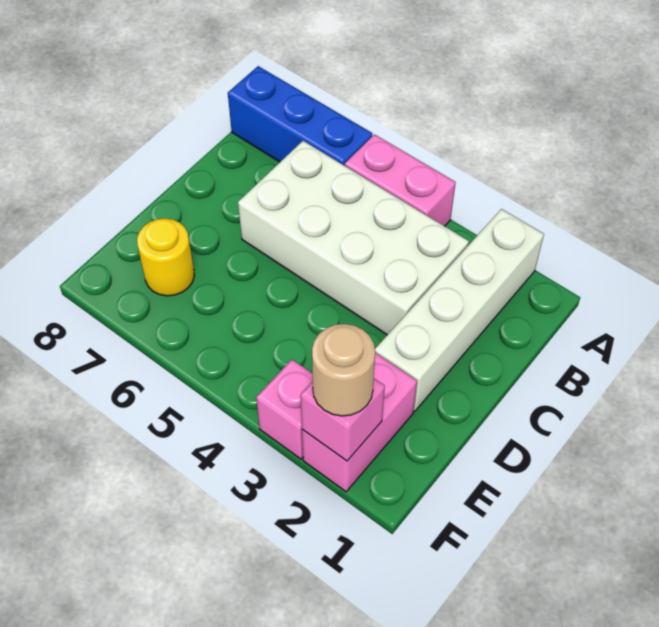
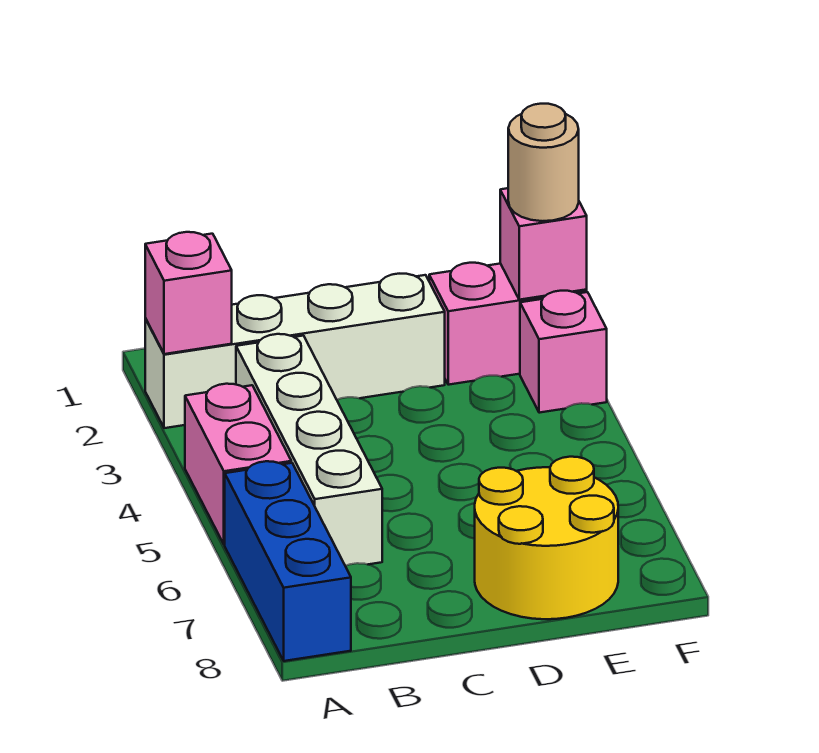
none -> pink 1x1 brick [145,232,232,354]
white 2x4 brick [238,141,469,335] -> white 1x4 brick [236,334,382,566]
yellow 1x1 round brick [137,218,194,296] -> yellow 2x2 round brick [475,457,618,619]

